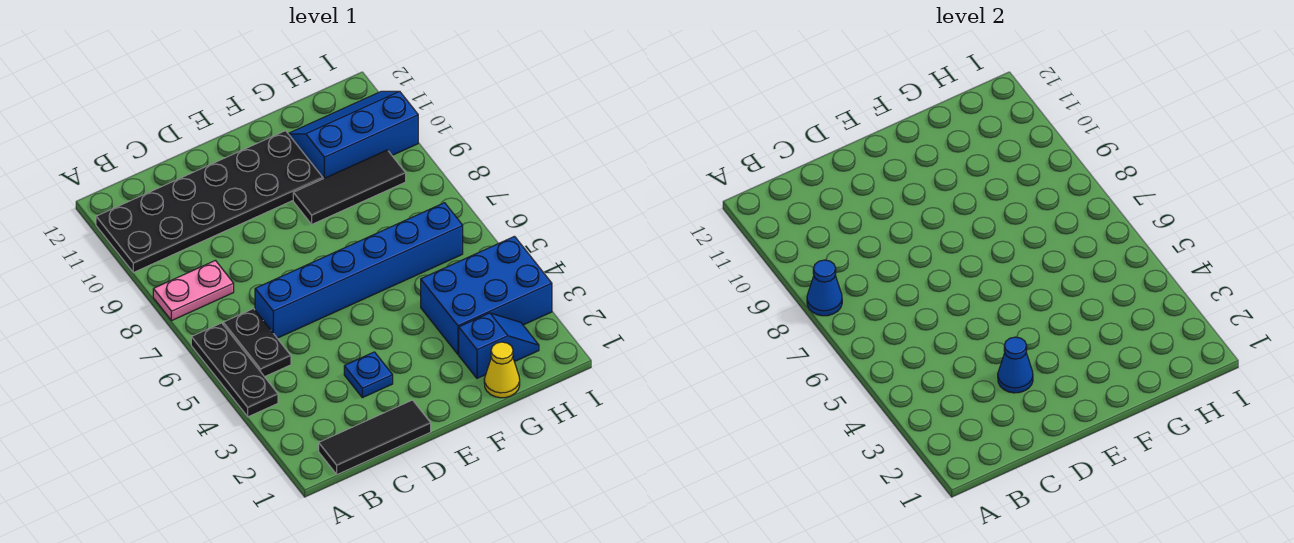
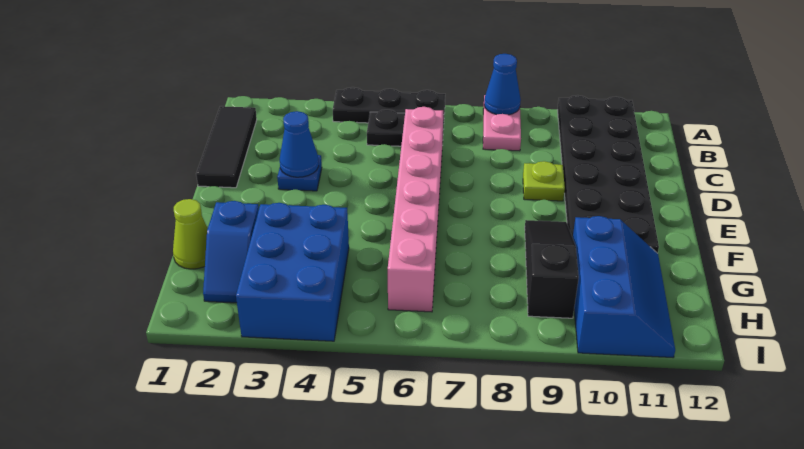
blue 1x6 brick [255,203,463,338] -> pink 1x6 brick [388,107,443,312]
none -> lime 1x1 plate [523,161,565,201]
black 1x3 tile [293,150,406,224] -> black 1x3 slope [525,220,579,318]
yellow 1x1 cone [484,342,520,398] -> lime 1x1 cone [173,199,208,269]

